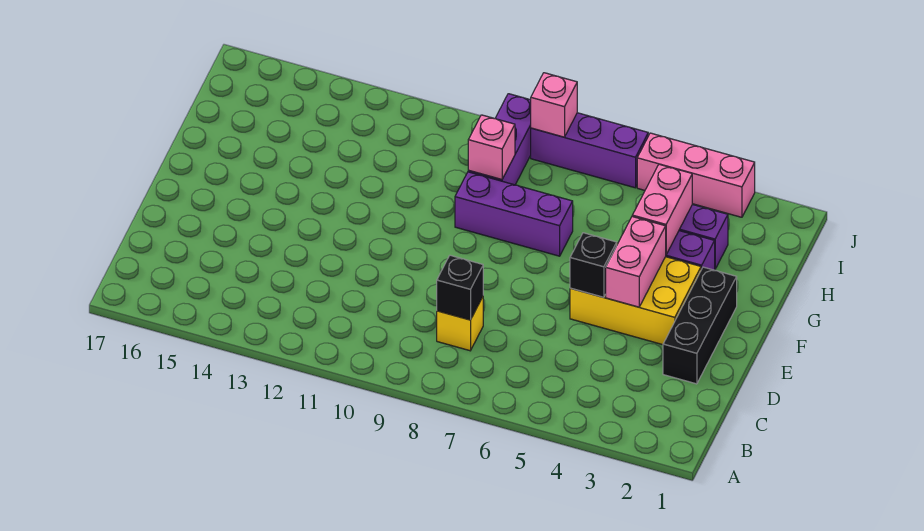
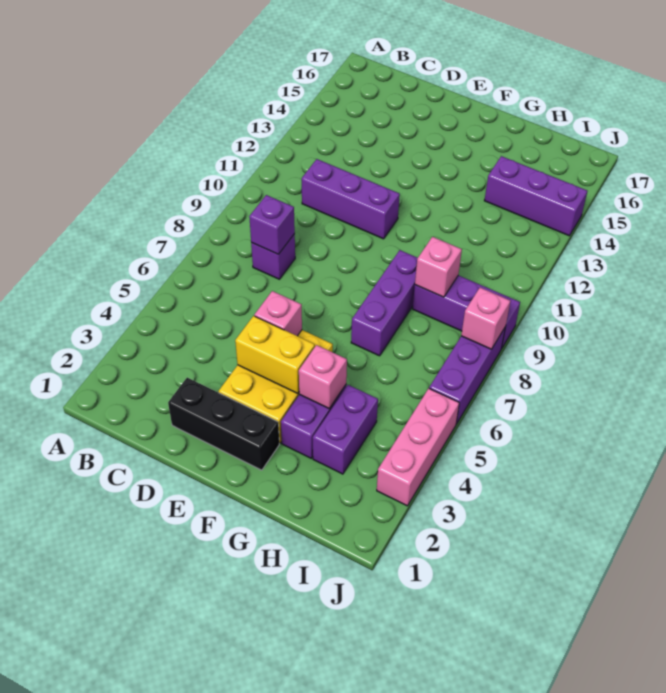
yellow 1x1 brick [437,297,483,351] -> purple 1x1 brick [251,234,295,279]
black 1x1 brick [437,255,483,320] -> purple 1x1 brick [249,195,295,254]
none -> purple 1x3 brick [302,159,400,239]
pink 1x2 brick [606,217,666,307] -> yellow 1x2 brick [235,316,315,393]
black 1x1 brick [570,233,617,297] -> pink 1x1 brick [254,291,302,336]
pink 1x2 brick [632,164,692,254] -> pink 1x1 brick [299,345,347,409]
none -> purple 1x3 brick [484,156,587,236]

